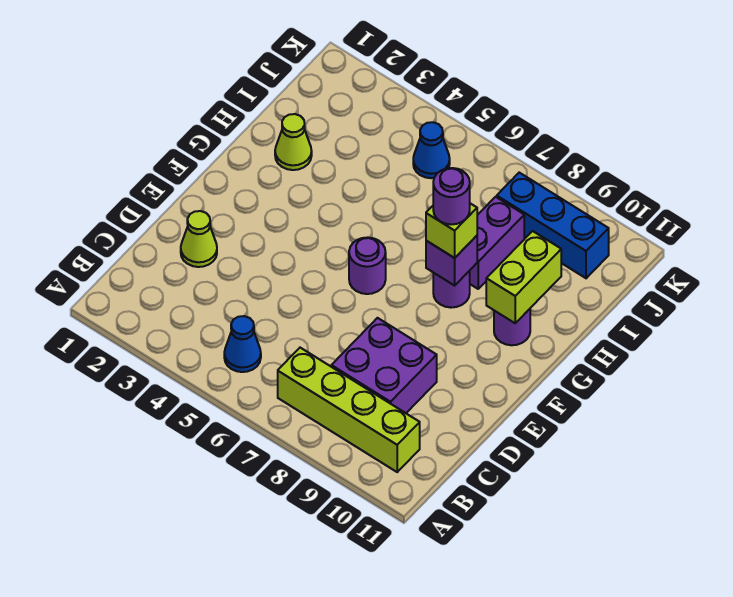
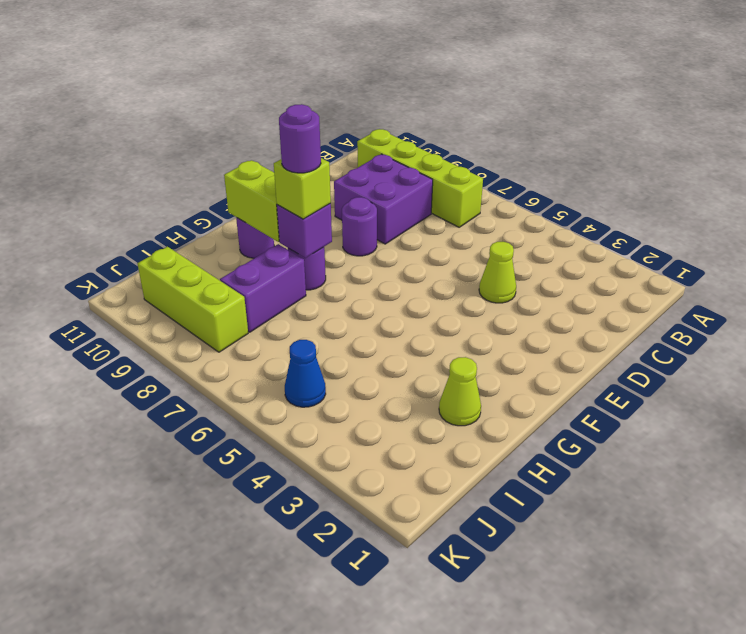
blue 1x1 cone [224,316,261,372] -> none
lime 1x1 cone [181,211,217,267] -> lime 1x1 cone moved to [479,242,516,303]
purple 1x1 round brick [349,237,386,294] -> purple 1x1 round brick moved to [342,197,377,256]
lime 1x2 brick [486,231,561,323] -> lime 1x2 brick turned to [224,160,279,242]
blue 1x3 brick [497,173,609,278] -> lime 1x3 brick [137,247,248,352]

